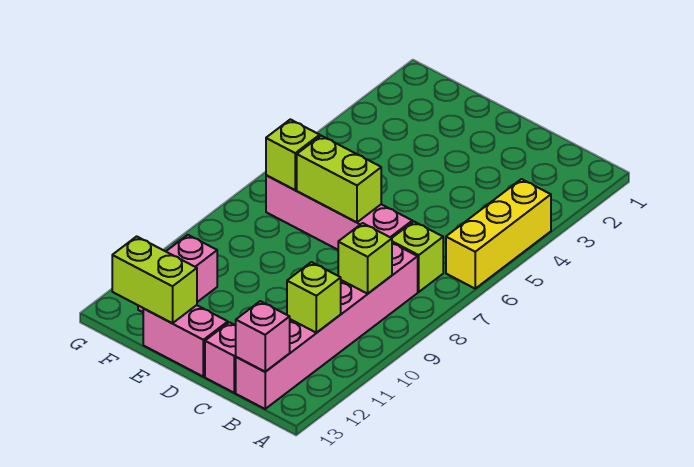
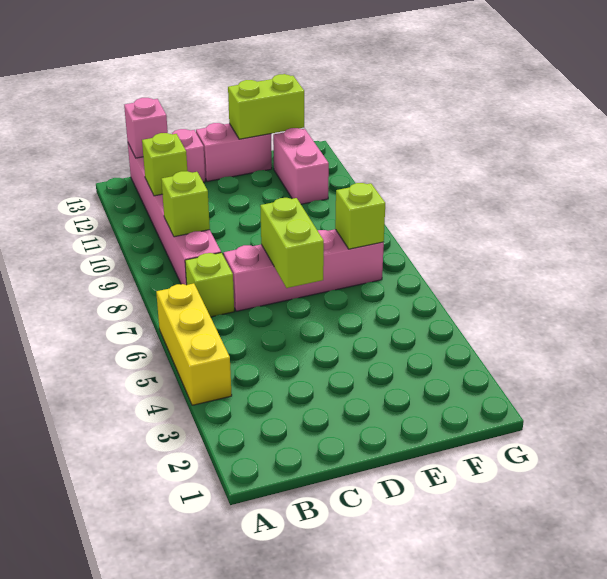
lime 1x2 brick [297,136,381,222] -> lime 1x2 brick turned to [260,198,324,288]

